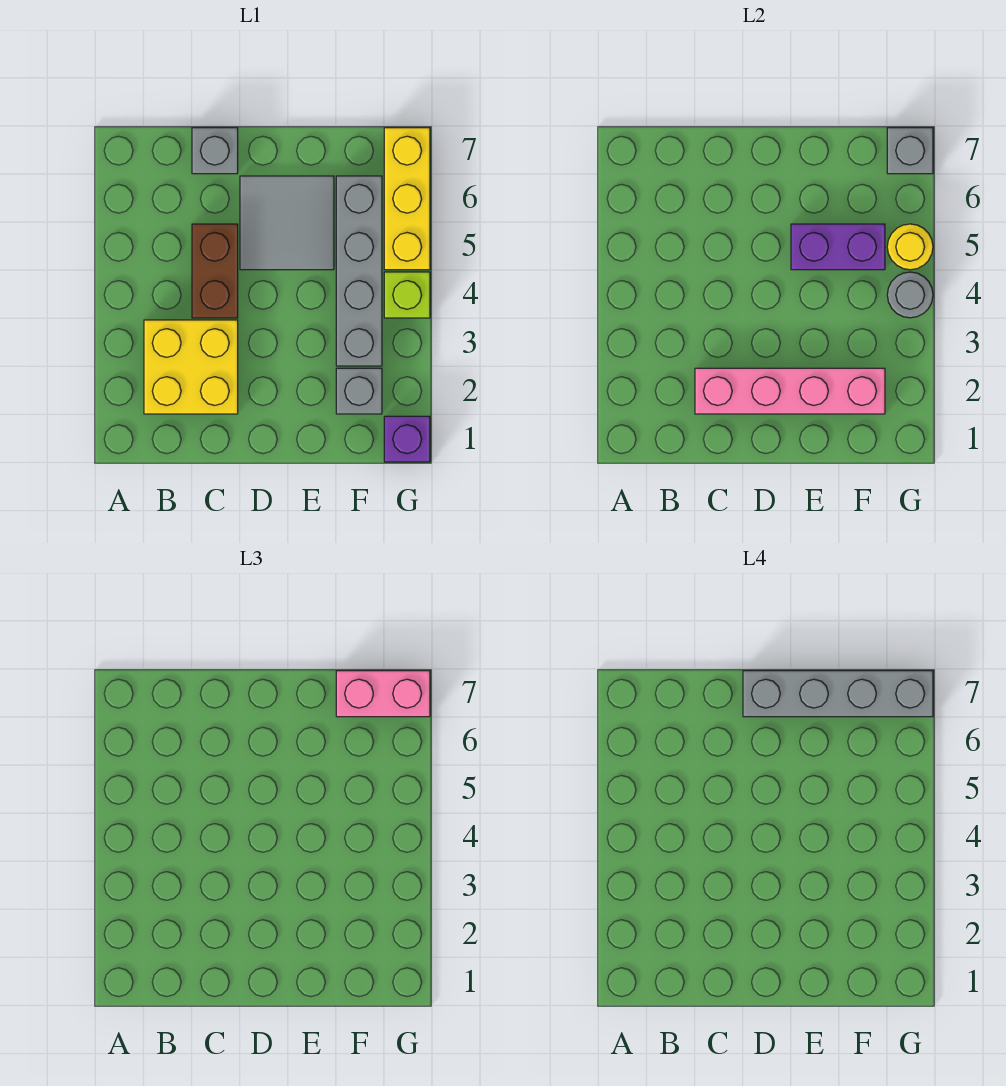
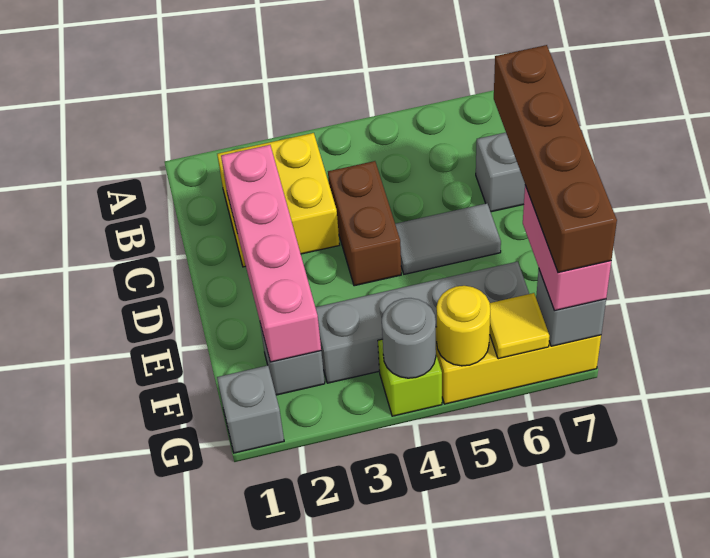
brown 1x2 brick [192,224,238,318] -> brown 1x2 brick turned to [328,161,401,286]
grey 2x2 tile [240,176,334,270] -> grey 1x2 tile [395,203,501,274]
grey 1x4 brick [743,671,933,717] -> brown 1x4 brick [494,45,617,273]
purple 1x2 brick [791,224,885,270] -> none
purple 1x1 brick [384,416,430,462] -> grey 1x1 brick [217,365,284,453]
none -> yellow 1x1 tile [490,293,549,359]

